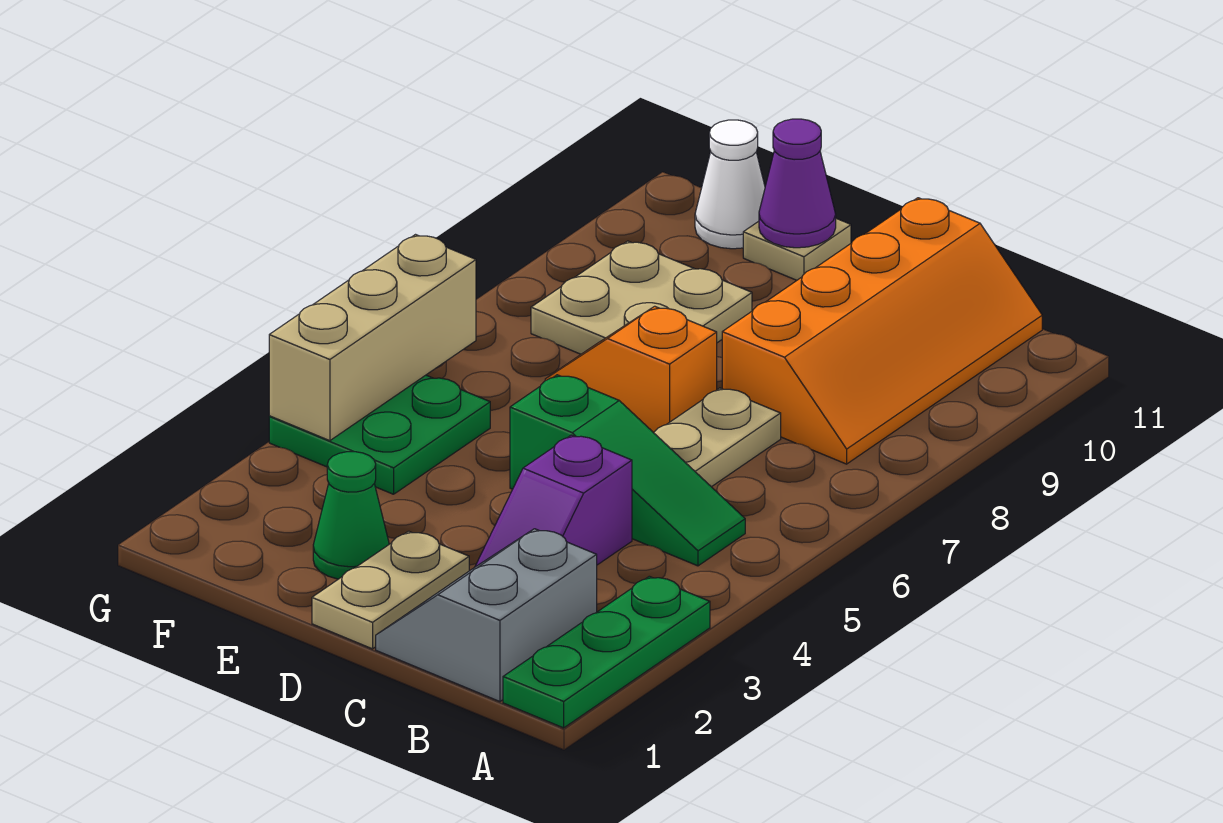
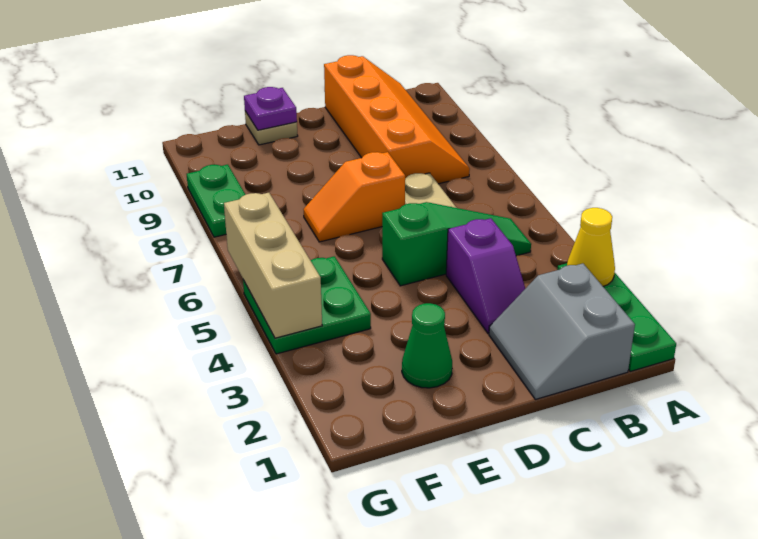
none -> yellow 1x1 cone [567,208,615,286]
tan 1x2 plate [312,531,469,649] -> none
tan 2x2 plate [531,241,752,354] -> none
purple 1x1 cone [759,119,836,248] -> purple 1x1 plate [244,87,297,130]
white 1x1 cone [695,120,765,249] -> none
none -> green 1x2 plate [187,165,245,237]

